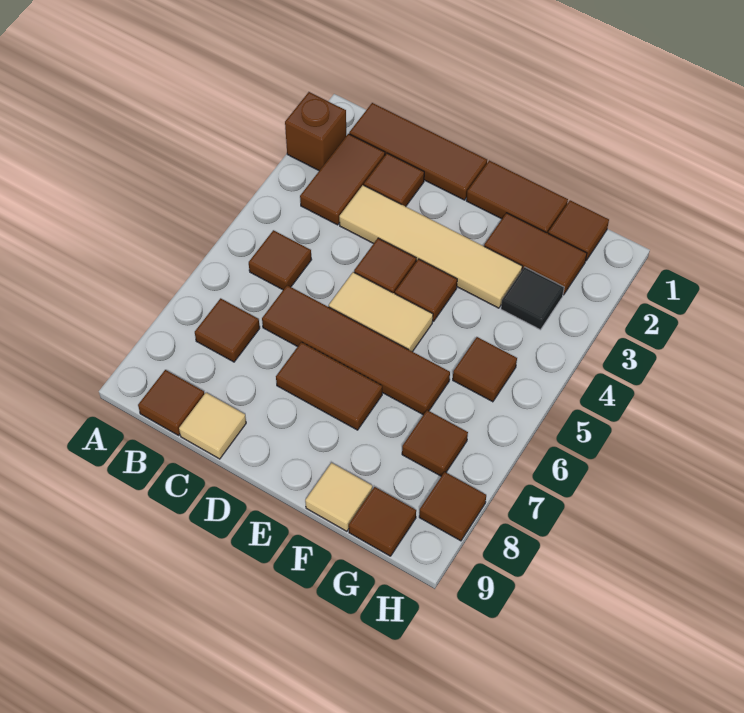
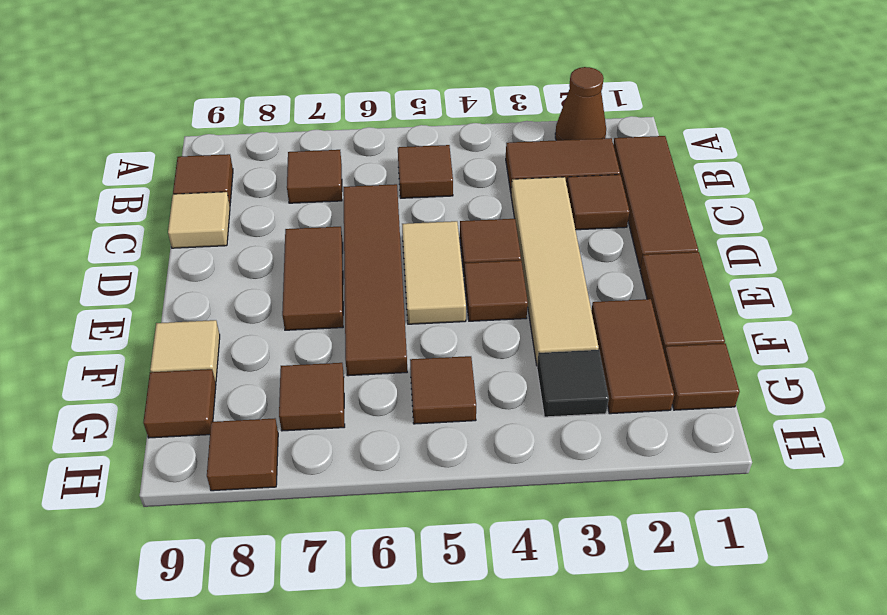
brown 1x1 brick [285,92,346,171] -> brown 1x1 cone [555,67,606,140]

